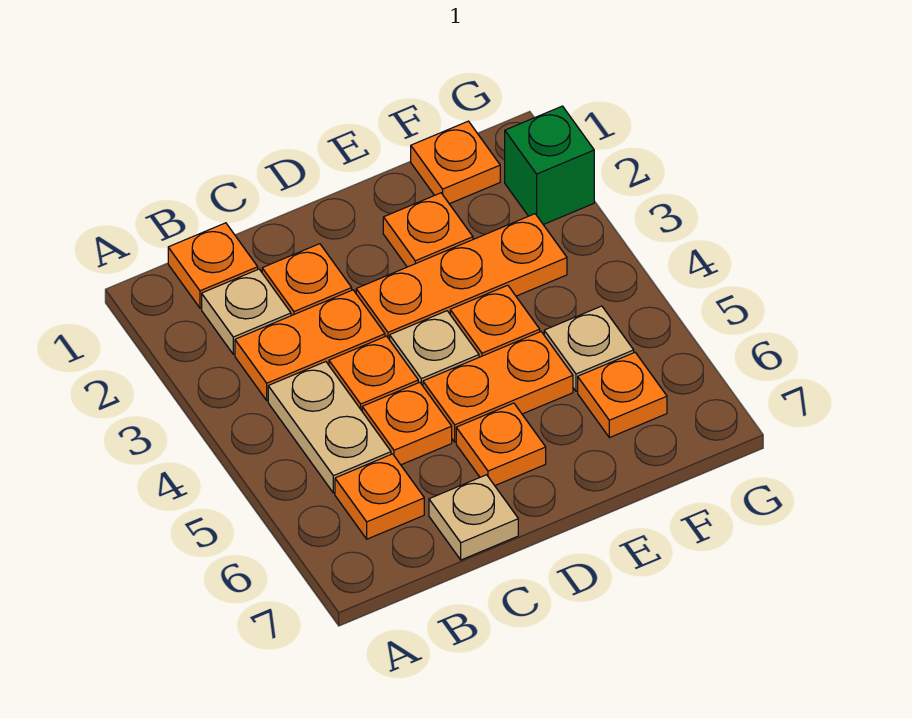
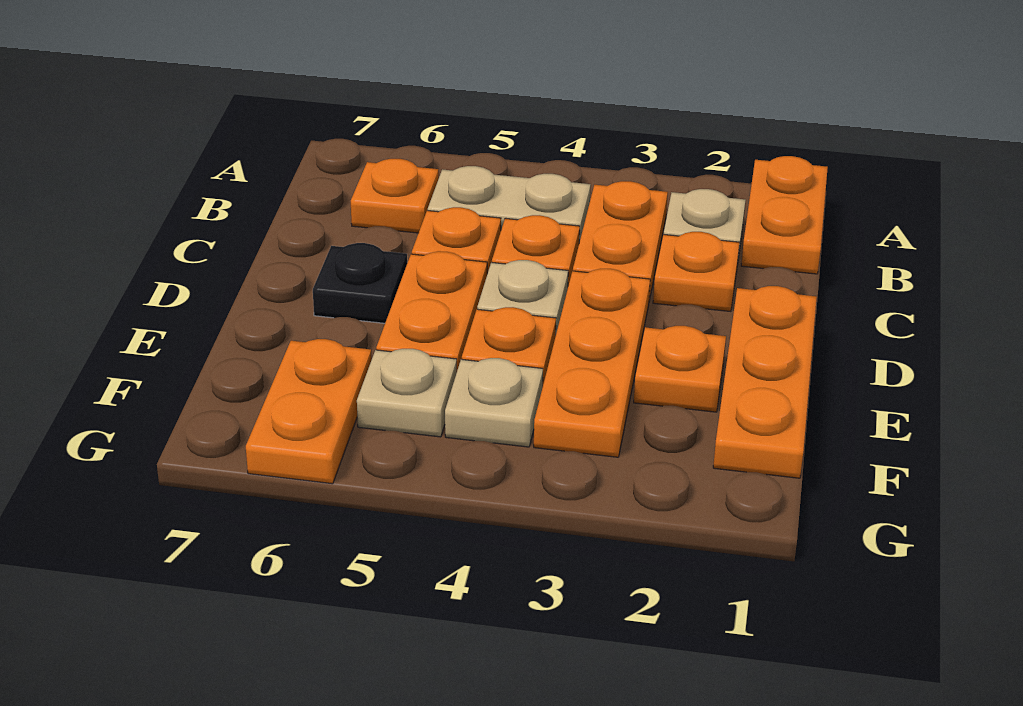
orange 1x1 plate [168,223,258,308] -> orange 1x2 plate [741,156,828,274]
tan 1x1 plate [429,475,518,560] -> tan 1x1 plate moved to [445,358,543,447]
orange 1x1 plate [456,403,546,485] -> black 1x1 plate [313,243,407,323]
orange 1x1 plate [411,121,500,204] -> orange 1x3 plate [713,286,817,478]
orange 1x1 plate [578,353,667,438] -> orange 1x2 plate [246,339,372,484]
green 1x1 brick [505,106,594,225] -> none

